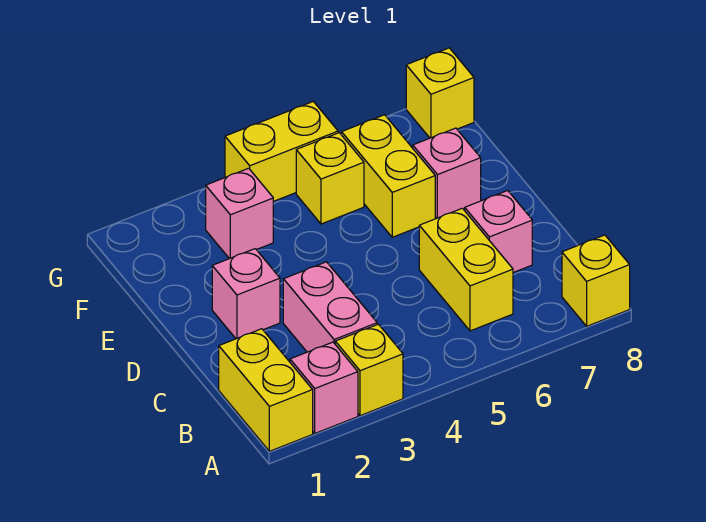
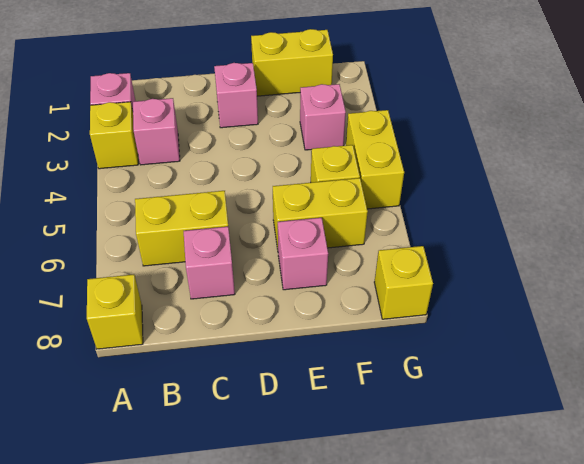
yellow 1x2 brick [219,329,313,451] -> yellow 1x2 brick moved to [251,29,333,96]
pink 1x2 brick [283,262,377,352] -> pink 1x1 brick [133,98,180,165]

